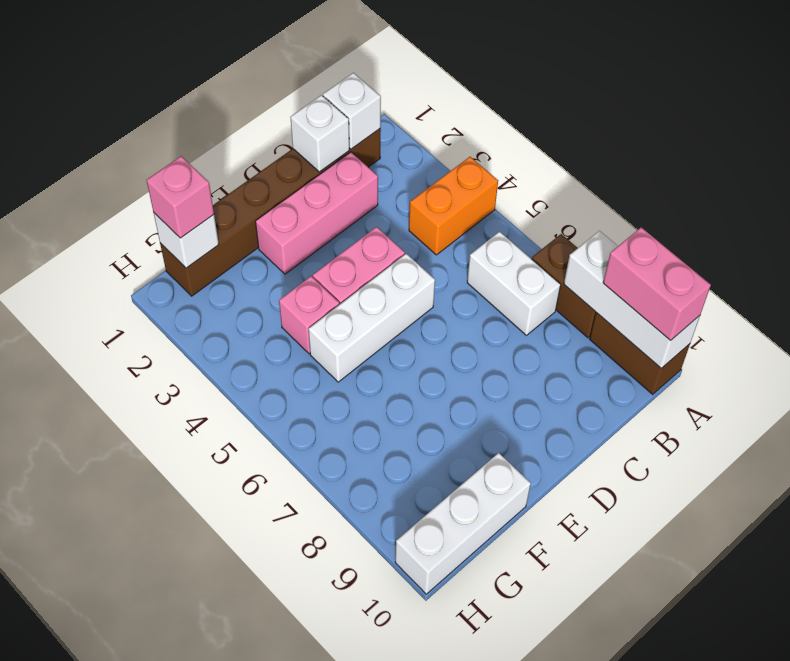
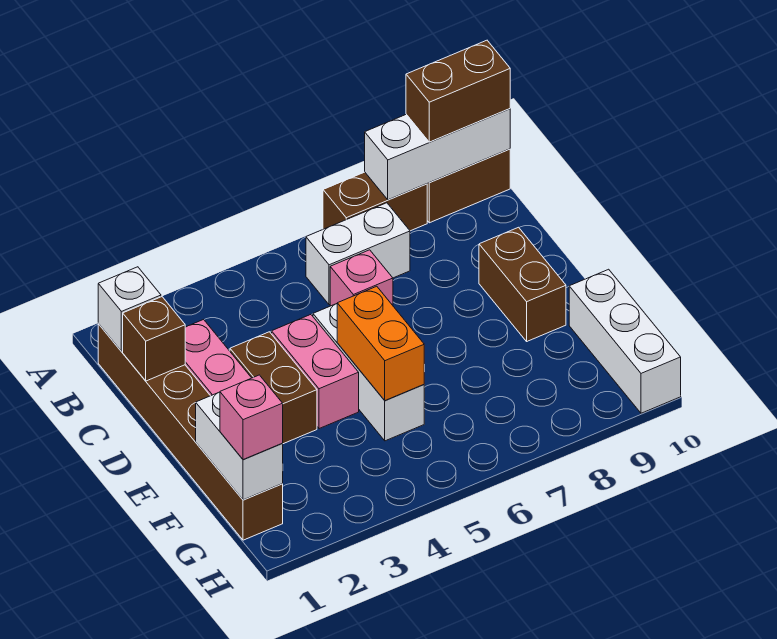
orange 1x2 brick [409,157,498,255] -> orange 1x2 brick moved to [337,286,424,400]
pink 1x2 brick [603,227,711,341] -> brown 1x2 brick [406,40,510,142]
white 1x1 brick [290,95,349,172] -> brown 1x1 brick [123,297,185,381]
none -> brown 1x2 brick [230,332,317,444]
none -> brown 1x2 brick [479,227,566,341]
pink 1x1 brick [279,276,339,354] -> pink 1x1 brick moved to [330,250,393,306]
white 1x1 brick [154,213,219,268] -> white 1x2 brick [196,392,283,500]

